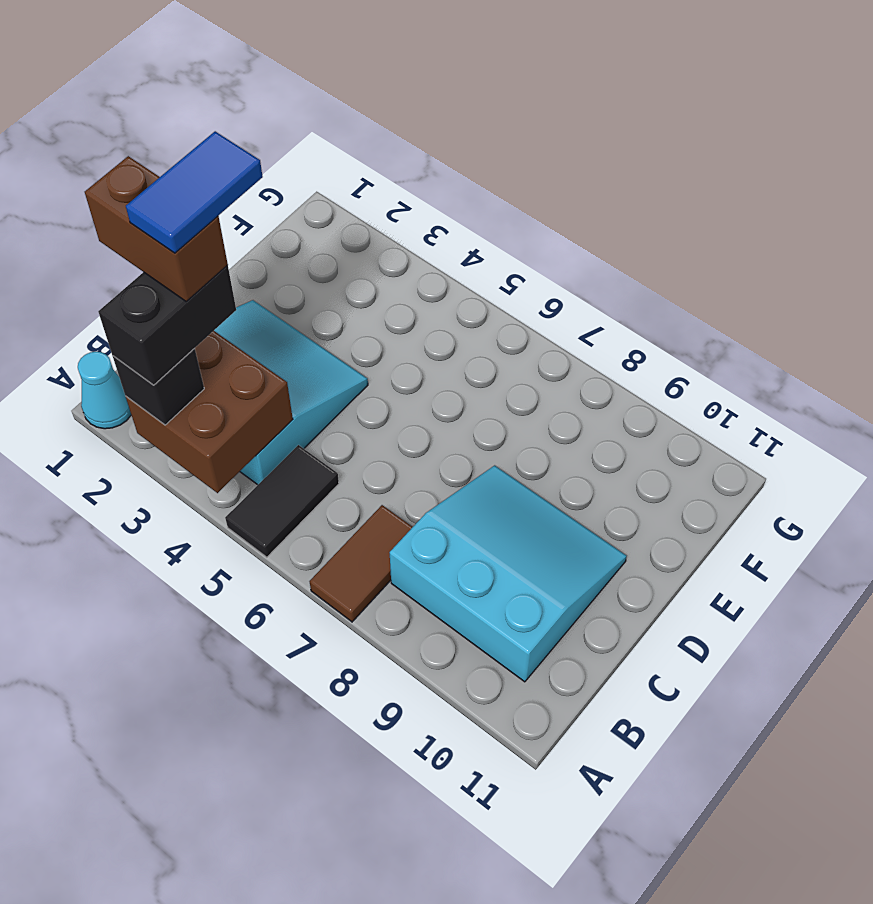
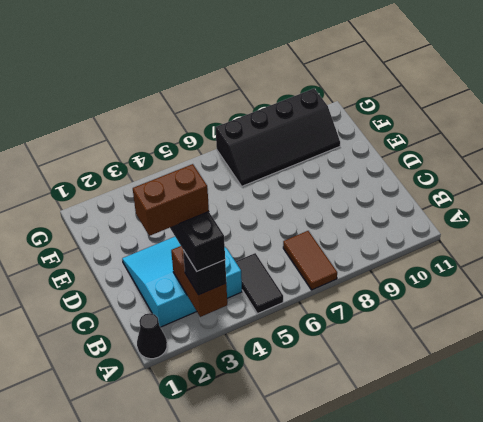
cyan 1x1 cone [78,352,131,429] -> black 1x1 cone [137,313,167,359]
brown 2x2 brick [126,331,293,493] -> brown 1x2 brick [171,246,227,317]
blue 1x2 tile [126,131,263,253] -> none
cyan 3x3 slope [390,465,627,682] -> none
none -> black 2x4 slope [215,89,340,186]

